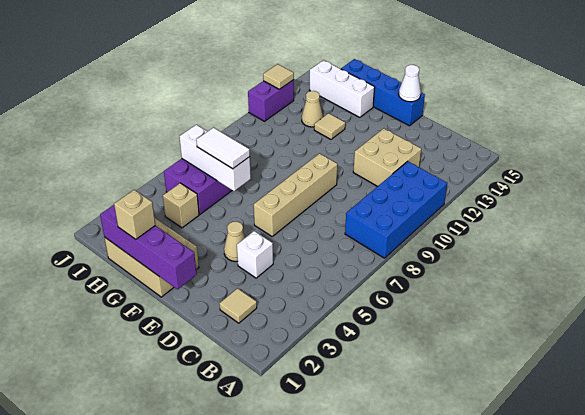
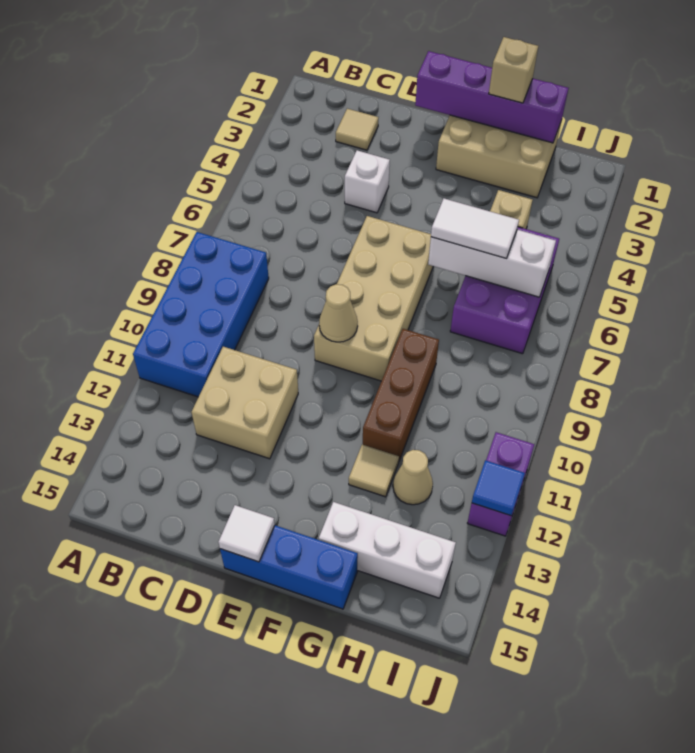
tan 1x1 cone [224,222,245,261] -> tan 1x1 cone moved to [319,284,358,342]
tan 1x4 brick [254,153,337,236] -> tan 2x4 brick [314,216,433,381]
blue 1x4 brick [341,59,425,126] -> blue 1x3 brick [220,525,358,609]
white 1x1 cone [399,65,421,102] -> white 1x1 tile [218,505,275,562]
none -> brown 1x3 brick [363,329,439,461]
tan 1x1 tile [263,64,294,89] -> blue 1x1 tile [472,460,525,516]

